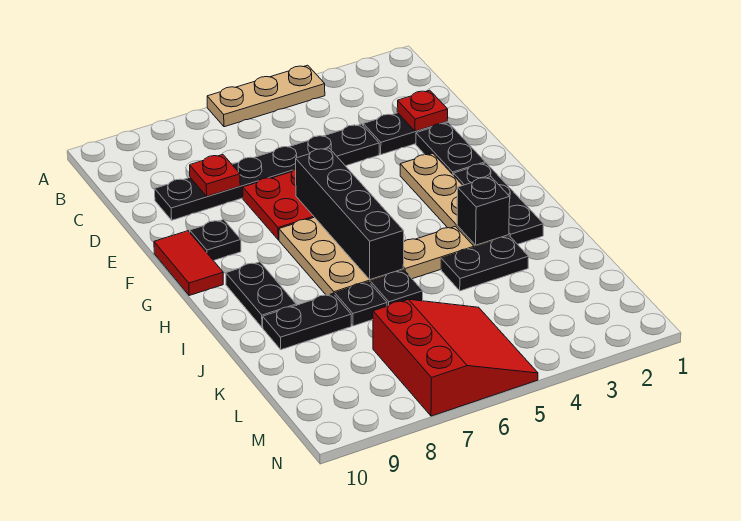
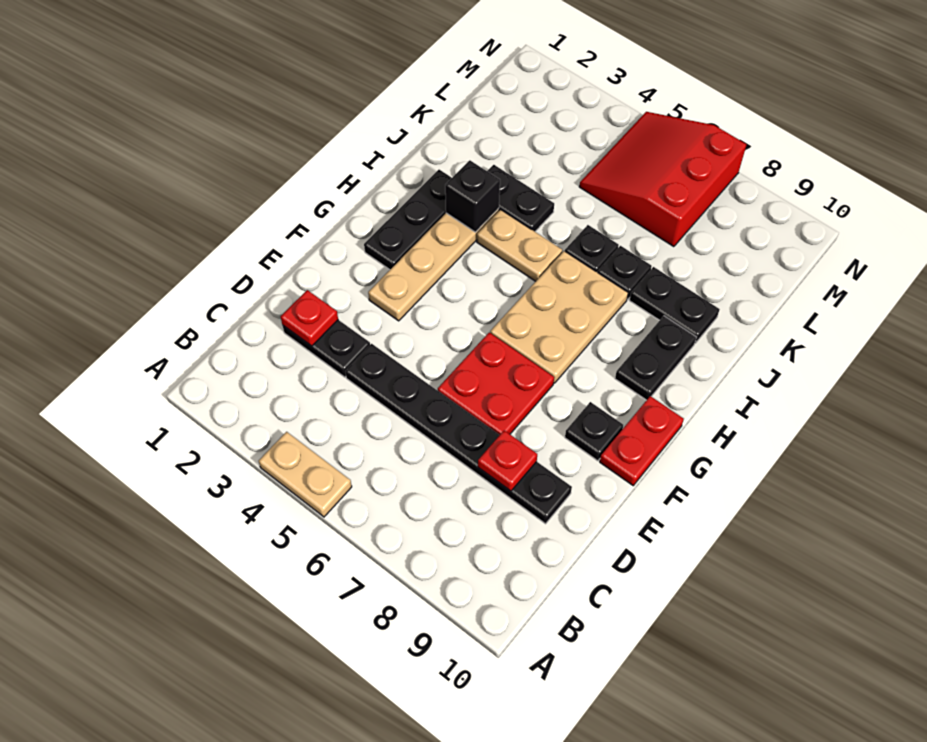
tan 1x3 plate [207,65,325,127] -> tan 1x2 plate [259,432,352,517]
black 1x2 plate [416,123,485,175] -> none
black 1x4 brick [296,148,404,280] -> none
red 1x2 tile [154,231,223,296] -> red 1x2 plate [600,396,684,486]

